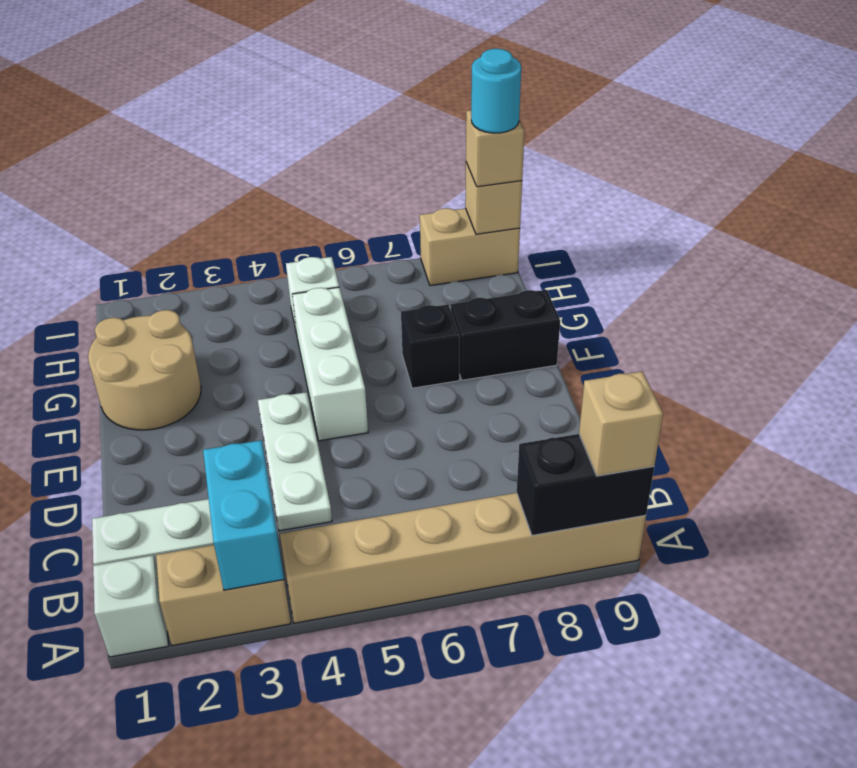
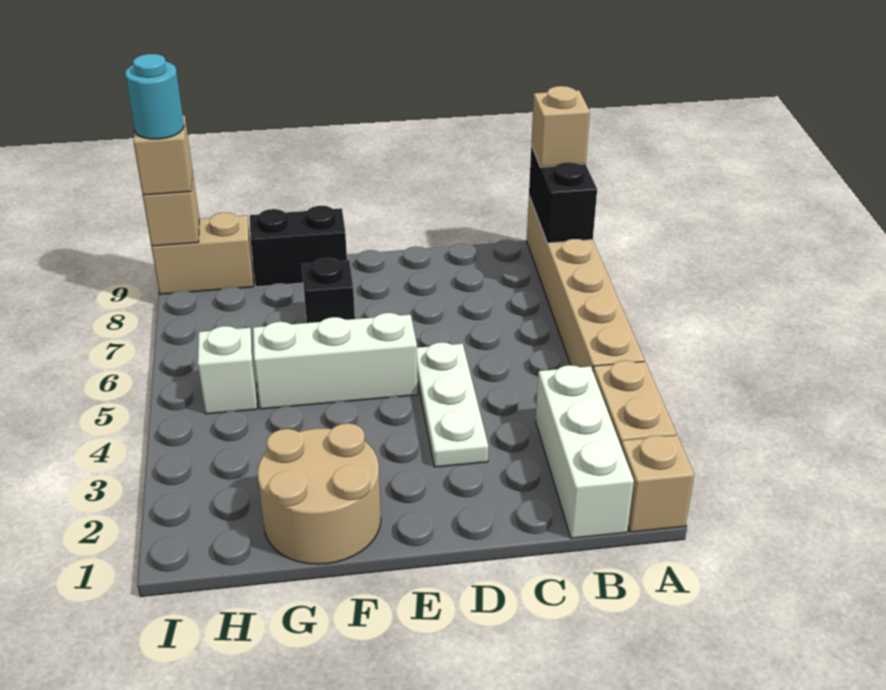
white 1x1 brick [93,555,168,657] -> tan 1x1 brick [621,435,694,532]
cyan 1x2 brick [203,440,284,590] -> none
white 1x3 plate [258,392,332,531] -> white 1x3 plate turned to [417,342,488,467]
black 1x2 brick [451,290,560,380] -> black 1x2 brick turned to [250,206,347,287]
tan 1x2 brick [420,208,520,286] -> tan 1x2 brick turned to [151,213,253,294]

